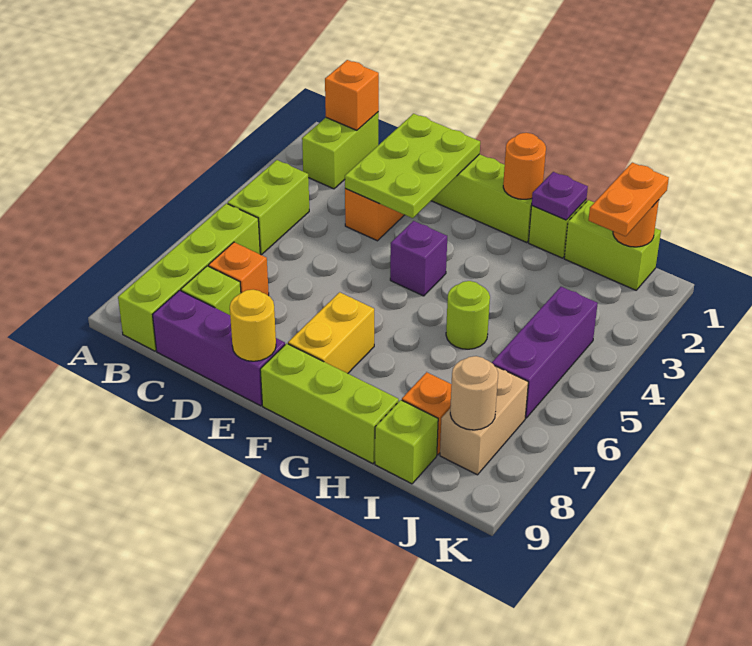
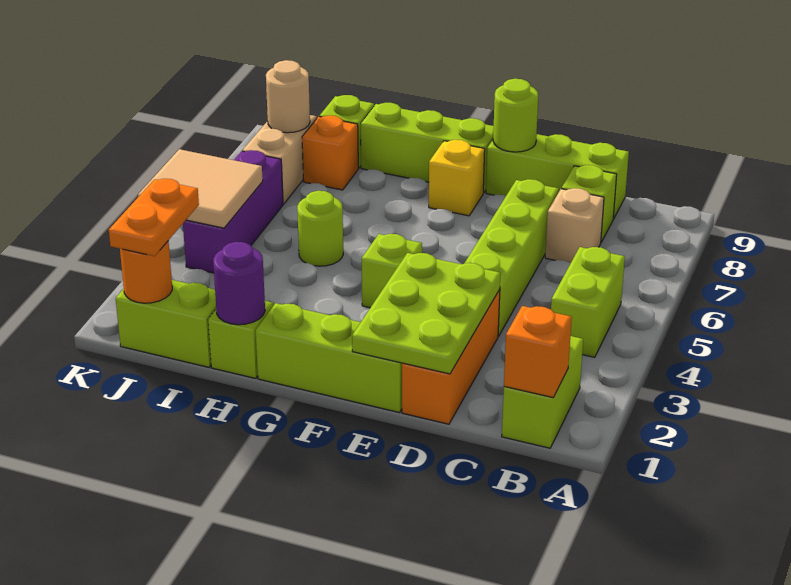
lime 1x4 brick [118,203,260,351] -> lime 1x4 brick moved to [464,179,559,336]
orange 1x1 brick [208,242,269,296] -> tan 1x1 brick [545,188,604,263]
purple 1x3 brick [153,290,285,406] -> lime 1x3 brick [486,134,629,219]
yellow 1x1 round brick [230,290,276,361] -> lime 1x1 round brick [493,79,538,152]
purple 1x1 brick [390,221,447,296] -> lime 1x1 brick [362,234,422,308]
yellow 1x2 brick [288,292,374,373] -> yellow 1x1 brick [429,140,485,216]
orange 1x1 round brick [503,133,546,199] -> none
purple 1x1 plate [532,172,588,220] -> purple 1x1 round brick [213,242,265,325]
none -> tan 2x2 tile [138,149,263,228]

